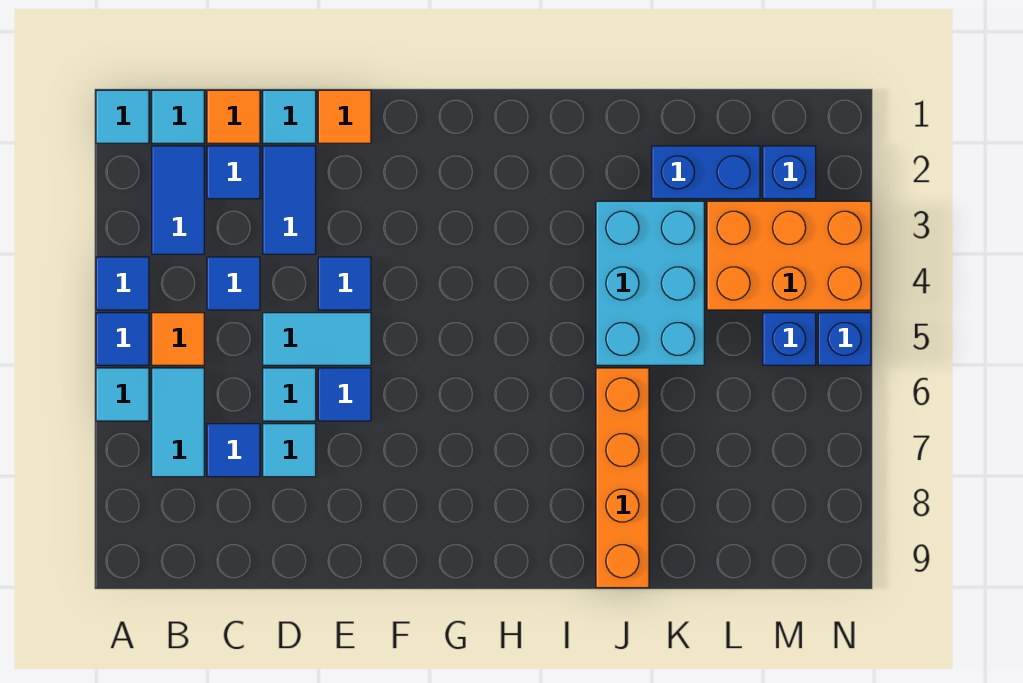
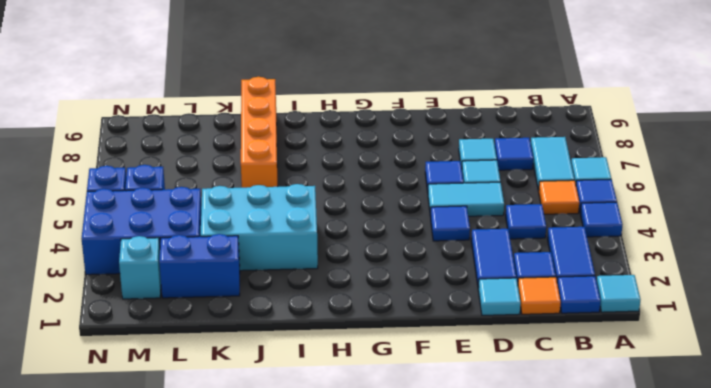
cyan 1x1 tile [152,90,204,143] -> blue 1x1 tile [557,276,601,313]
orange 1x1 tile [318,90,371,143] -> none
cyan 2x3 brick [596,201,704,365] -> cyan 2x3 brick turned to [201,184,318,271]
orange 2x3 brick [707,201,871,310] -> blue 2x3 brick [82,187,201,275]
blue 1x1 brick [763,146,816,199] -> cyan 1x1 brick [119,236,161,299]

